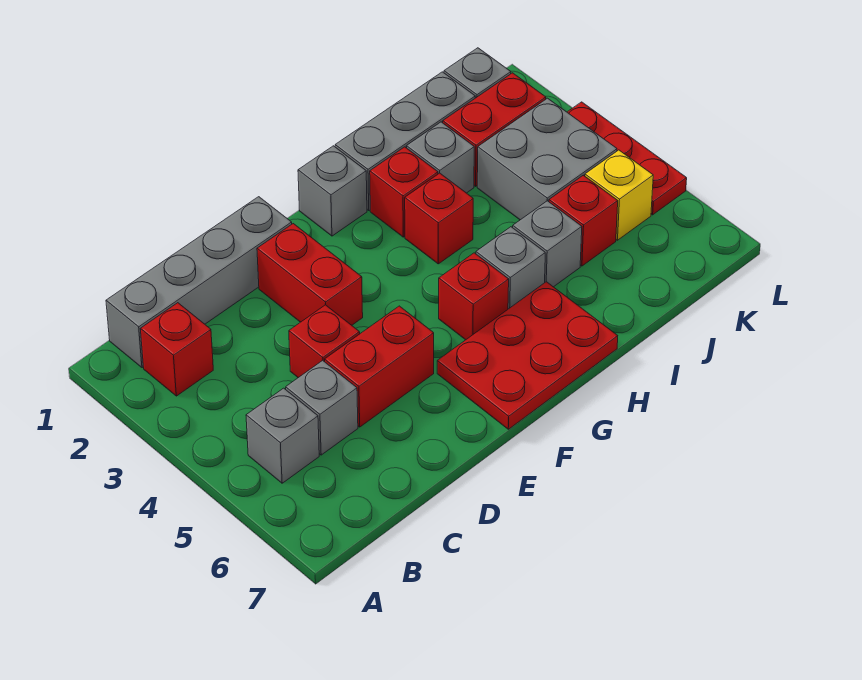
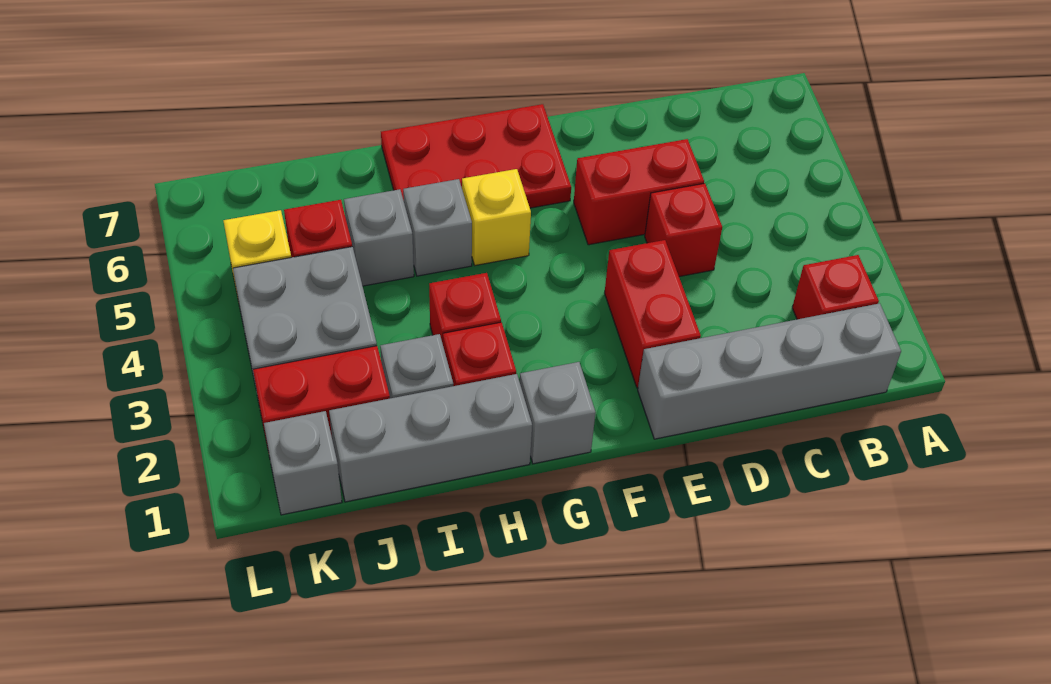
grey 1x1 brick [246,388,319,483] -> none
grey 1x1 brick [286,360,358,455] -> none
red 1x1 brick [439,253,509,340] -> yellow 1x1 brick [462,169,531,265]
red 1x3 plate [567,102,687,215] -> none

